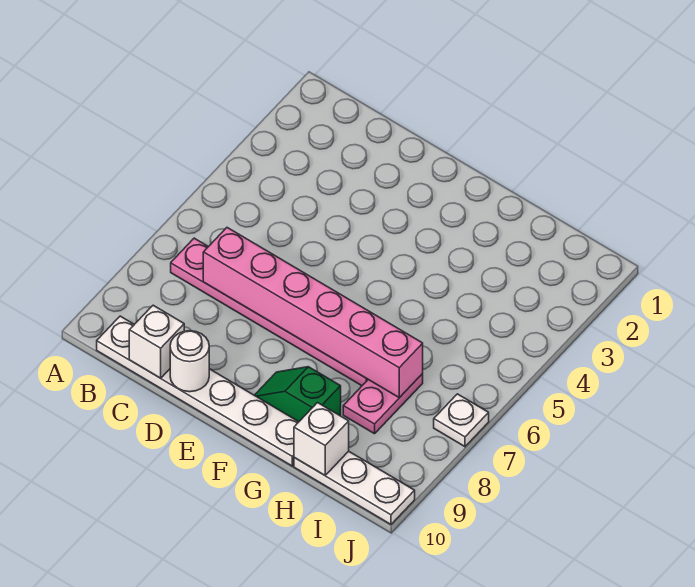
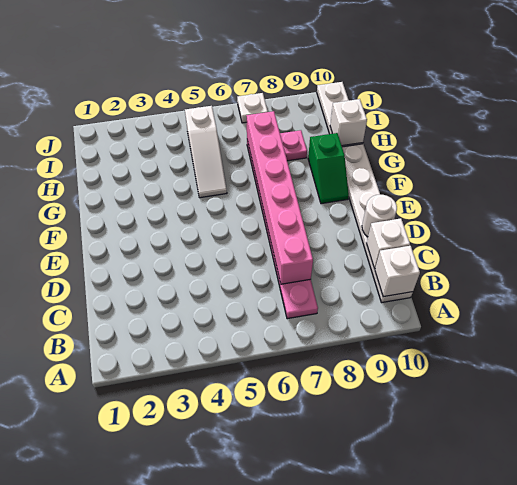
none -> white 1x1 brick [375,246,420,297]
none -> white 1x3 slope [185,106,227,198]

